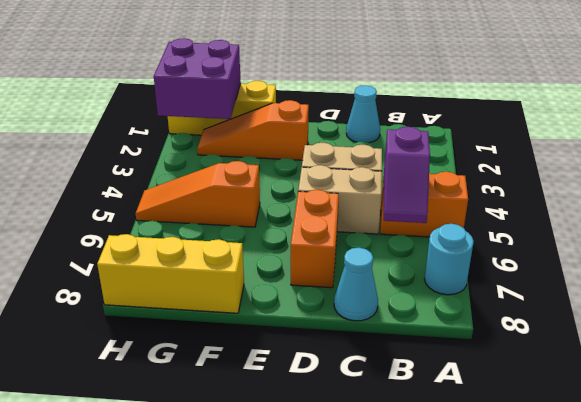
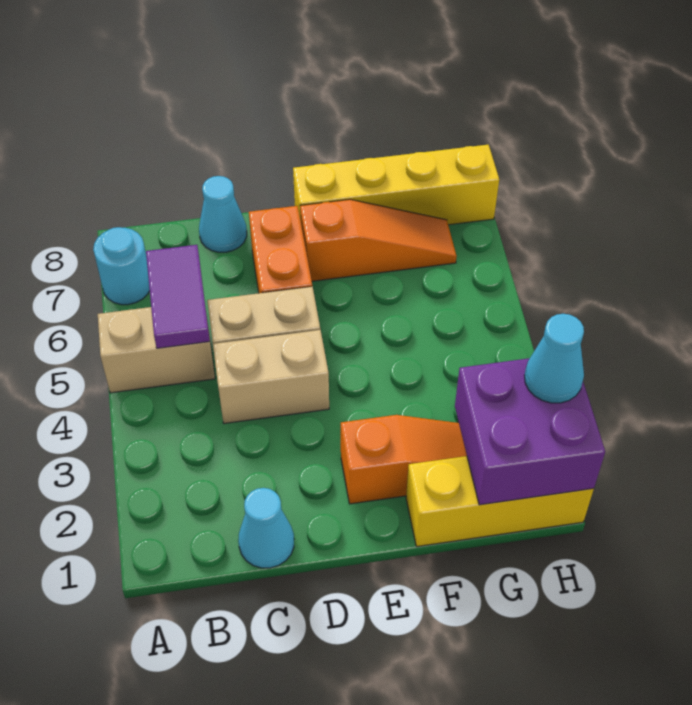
orange 1x2 brick [381,172,468,237] -> tan 1x2 brick [98,307,215,393]
purple 1x2 slope [384,127,430,223] -> purple 1x2 tile [146,245,210,348]
orange 1x3 slope [136,161,260,227] -> orange 1x3 slope moved to [300,199,457,281]
yellow 1x3 brick [97,234,244,313] -> yellow 1x4 brick [293,145,499,225]
none -> cyan 1x1 cone [525,314,584,403]

